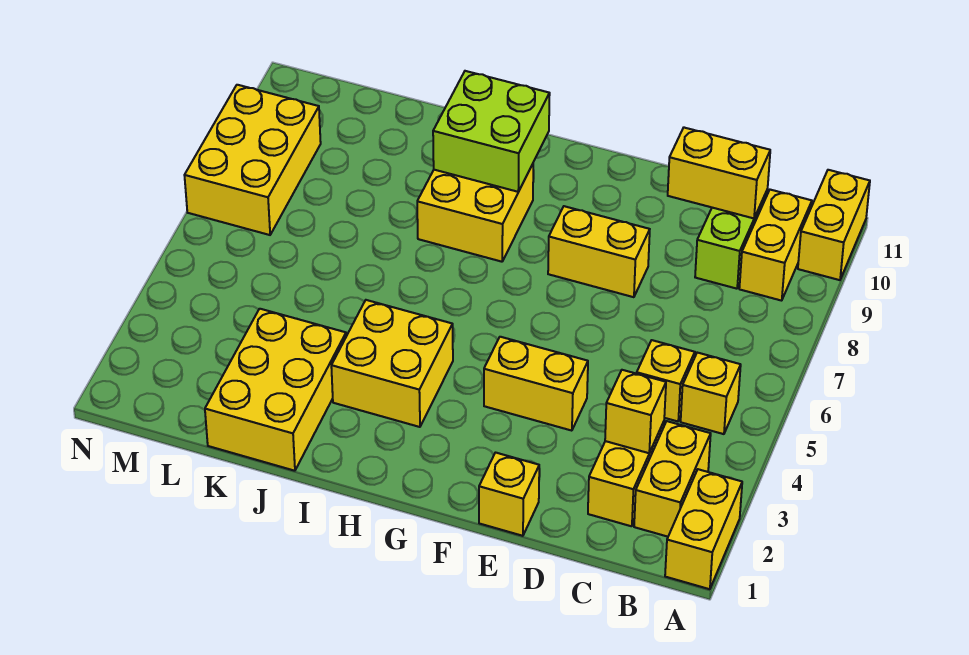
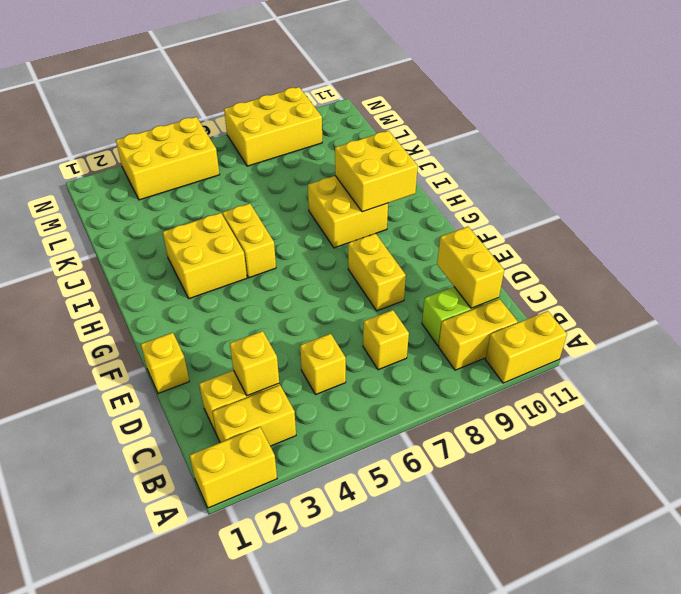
yellow 1x1 brick [681,353,741,434] -> yellow 1x1 brick moved to [363,310,409,370]
yellow 1x2 brick [484,337,588,431] -> yellow 1x2 brick moved to [223,203,276,278]
lime 2x2 brick [433,71,550,192] -> yellow 2x2 brick [335,131,418,212]
yellow 2x3 brick [205,309,346,471] -> yellow 2x3 brick moved to [116,117,220,200]

